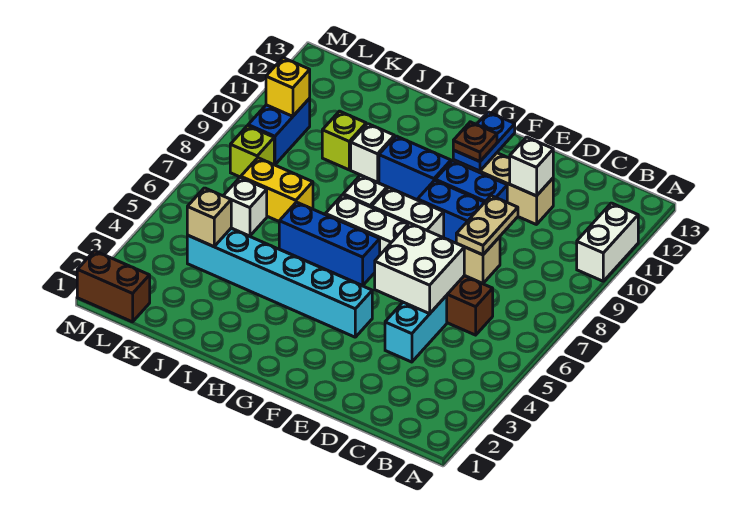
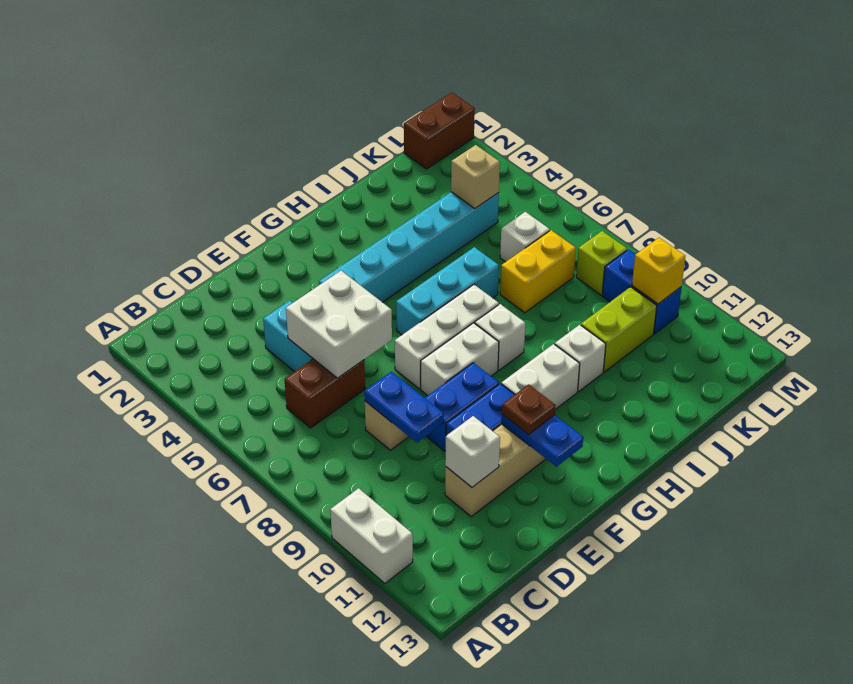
tan 1x2 plate [456,196,518,255] -> blue 1x2 plate [364,372,444,442]
blue 1x3 brick [279,202,380,286] -> cyan 1x3 brick [396,247,499,335]
blue 1x2 brick [379,136,451,200] -> white 1x2 brick [501,344,580,409]
lime 1x1 brick [322,111,366,170] -> lime 1x2 brick [581,287,657,372]

